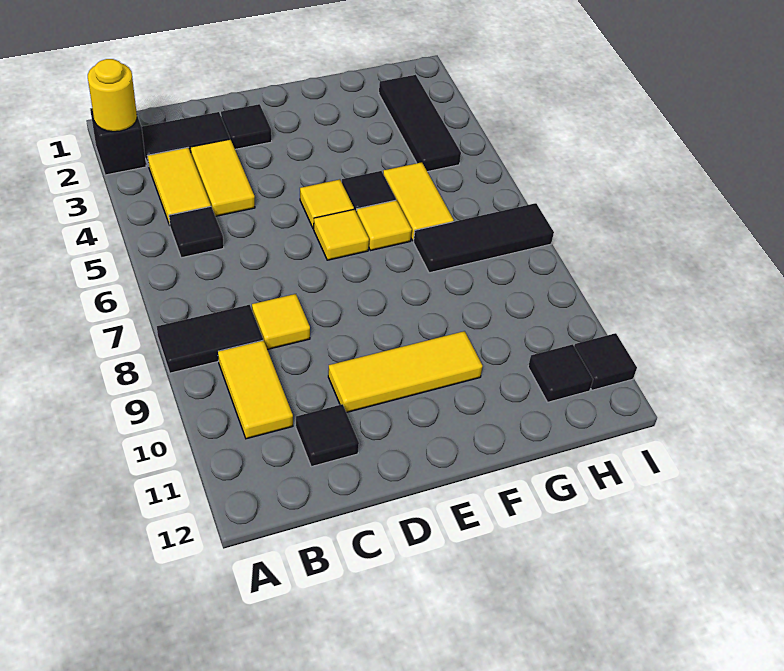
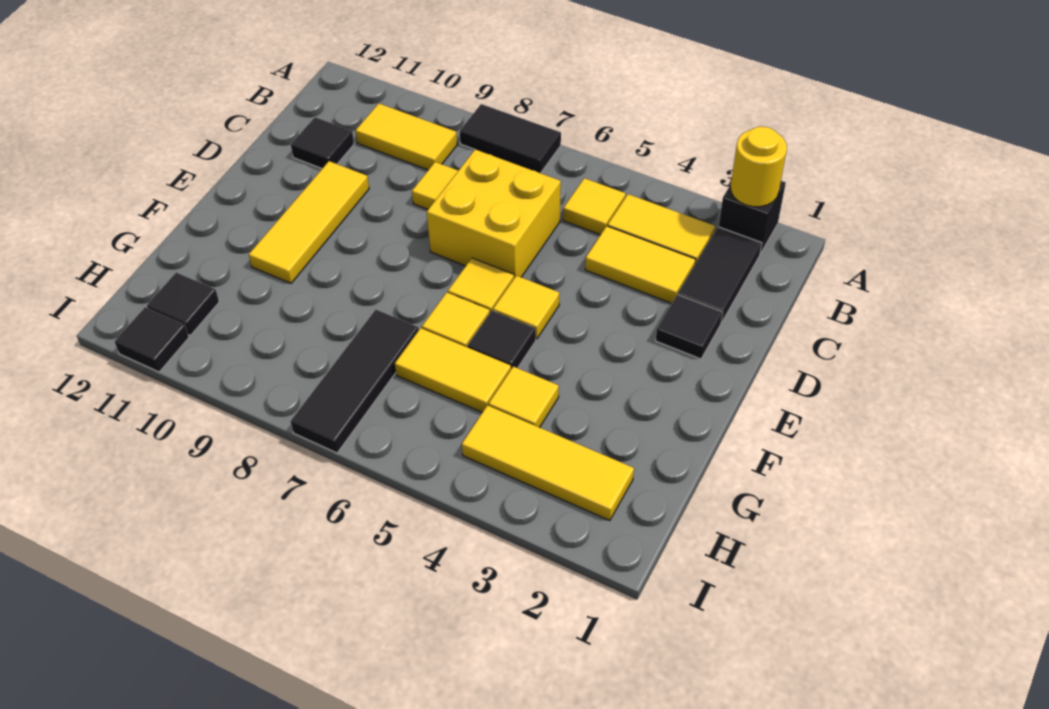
black 1x2 tile [157,305,263,373] -> black 1x2 tile turned to [460,104,561,173]
black 1x1 tile [169,206,224,258] -> yellow 1x1 tile [563,178,626,235]
none -> yellow 2x2 brick [427,149,561,278]
none -> yellow 1x1 tile [489,367,559,428]
black 1x3 tile [379,75,461,172] -> yellow 1x3 tile [462,405,634,521]

